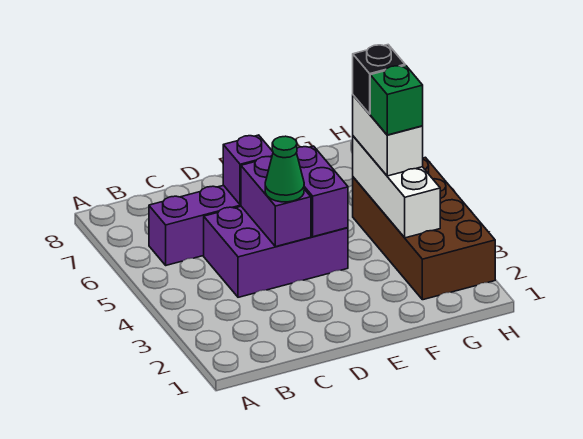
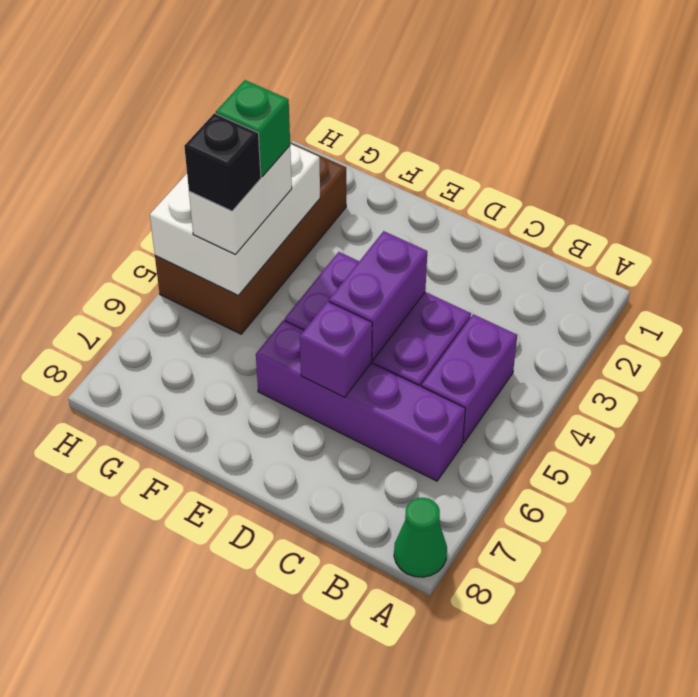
green 1x1 cone [265,136,304,202] -> green 1x1 cone moved to [394,498,447,577]
purple 1x2 brick [296,146,348,237] -> purple 1x2 brick moved to [422,314,517,443]
white 1x3 brick [353,136,440,238] -> white 2x3 brick [150,144,320,295]

